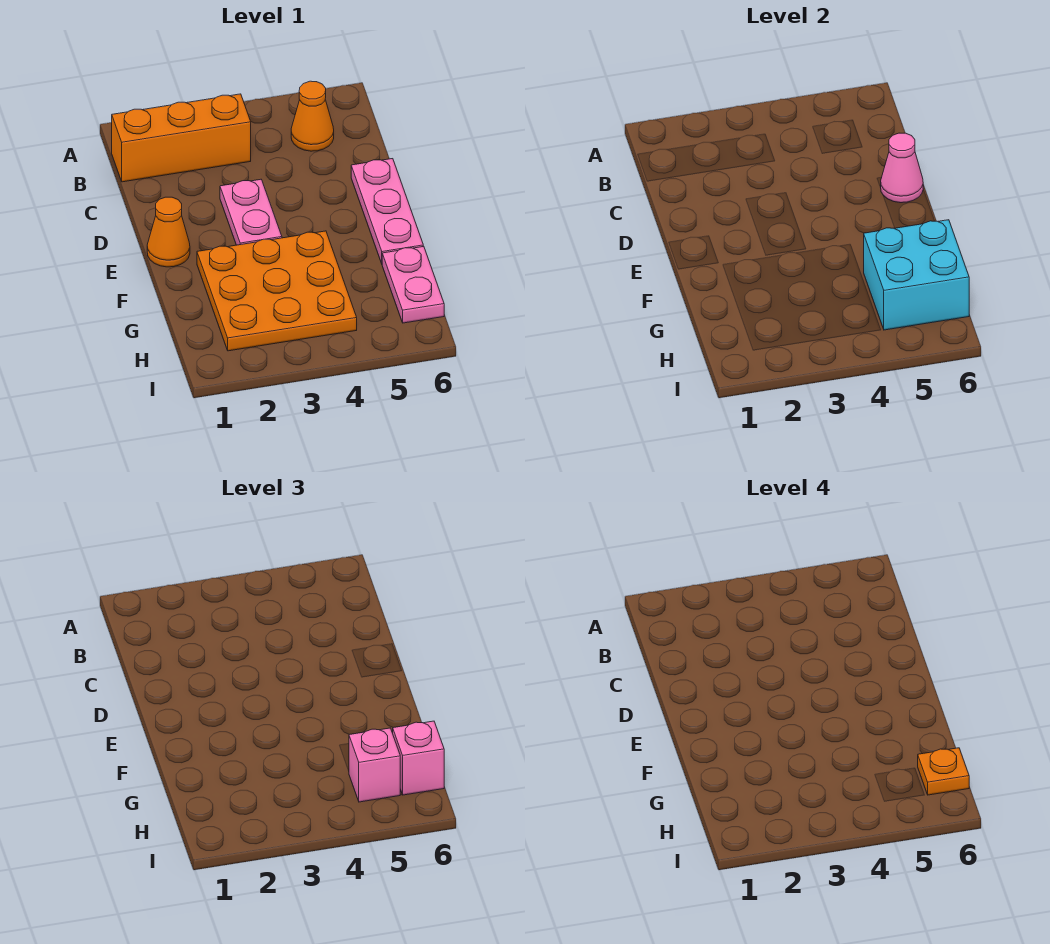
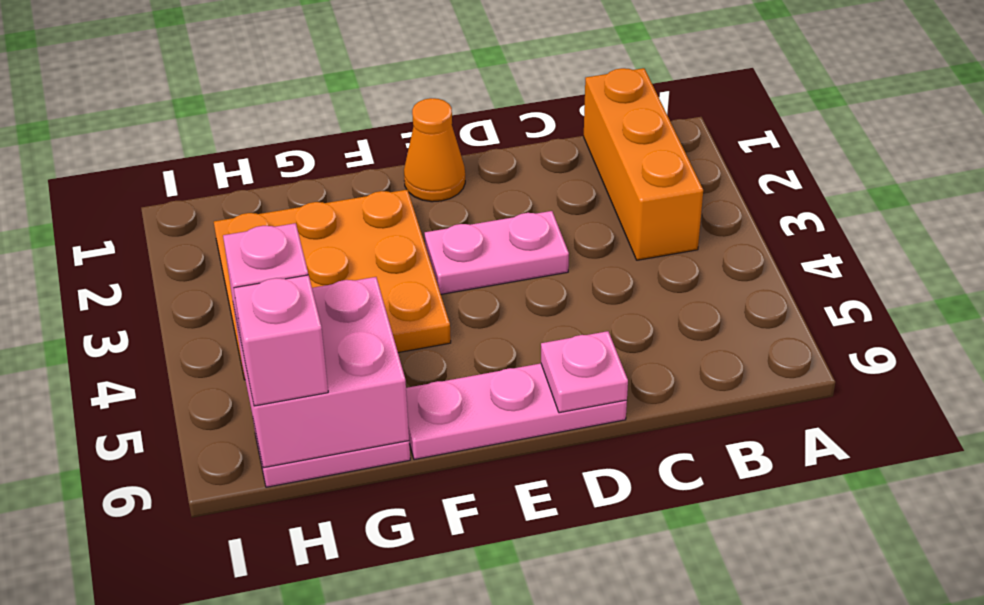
orange 1x1 cone [291,81,334,151] -> none
pink 1x1 cone [880,133,923,203] -> pink 1x1 plate [541,331,628,413]
cyan 2x2 brick [864,220,969,330] -> pink 2x2 brick [233,277,409,468]
orange 1x1 plate [918,748,969,795] -> none

